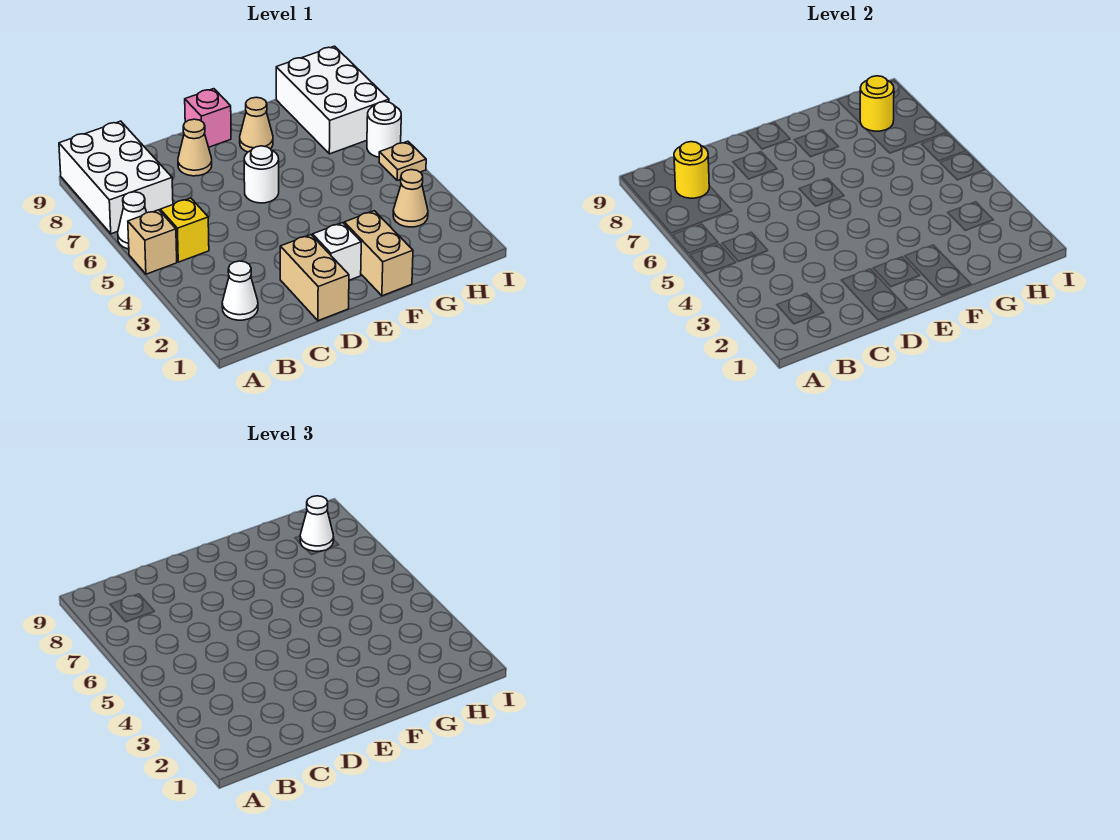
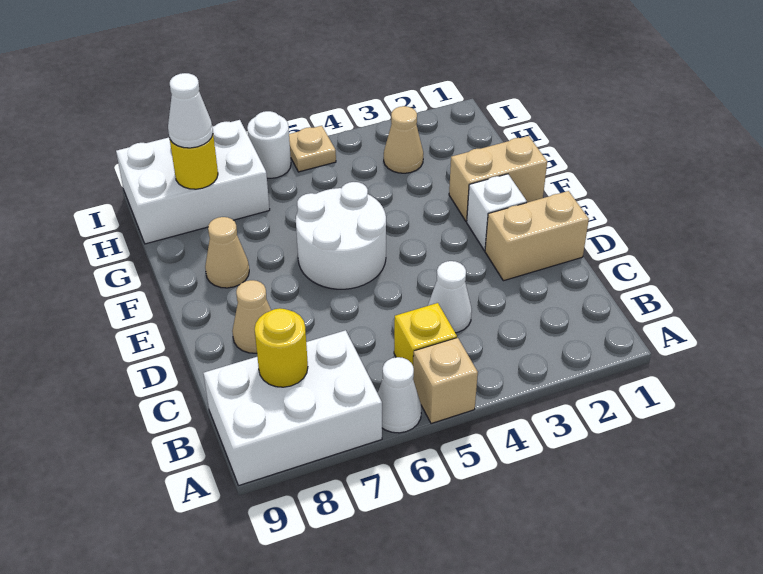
white 1x1 cone [222,261,258,320] -> white 1x1 cone moved to [428,261,472,333]
white 1x1 round brick [244,146,279,203] -> white 2x2 round brick [296,182,386,289]
pink 1x1 brick [185,89,231,147] -> none

